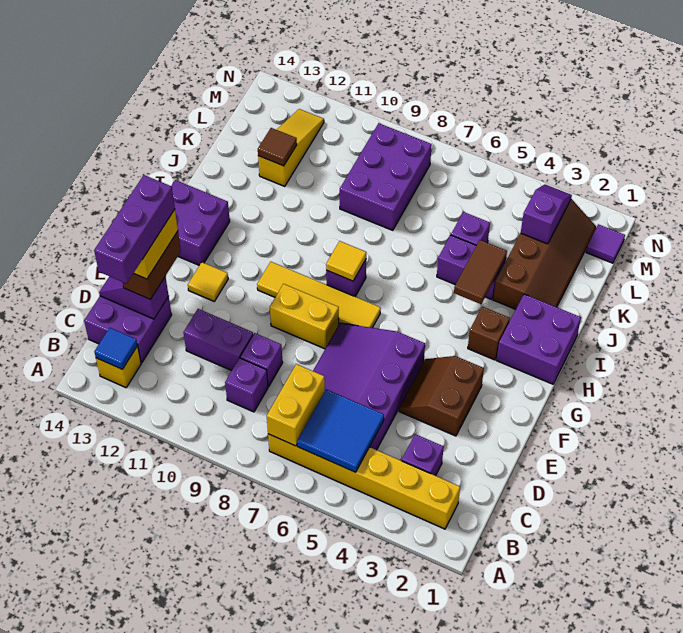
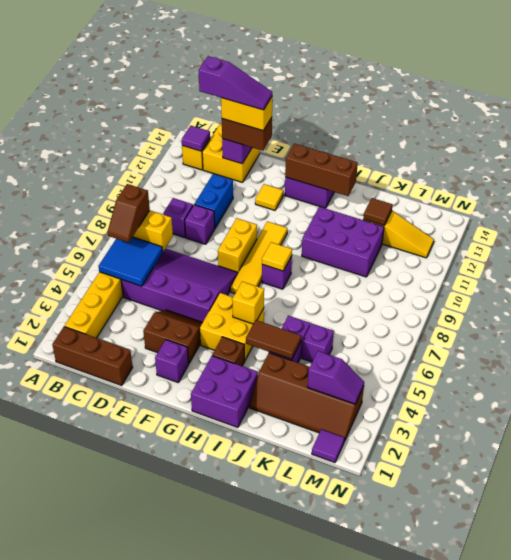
none -> brown 1x3 brick [52,327,133,385]
none -> brown 1x2 slope [107,184,150,243]
blue 1x1 tile [95,328,138,369] -> purple 1x1 tile [182,126,210,151]
purple 1x1 brick [402,434,444,476] -> purple 1x1 brick moved to [155,340,189,382]
purple 2x2 brick [84,296,172,363] -> yellow 2x2 brick [202,124,260,182]
purple 1x3 brick [94,175,175,284] -> purple 1x3 slope [199,56,272,110]
purple 1x2 brick [184,309,253,371] -> blue 1x2 brick [194,174,233,228]
none -> yellow 2x2 brick [200,293,264,360]
none -> brown 1x3 brick [285,144,358,196]
none -> yellow 1x1 brick [232,282,264,324]
purple 2x3 brick [340,123,432,230] -> purple 2x3 brick moved to [302,207,384,277]

